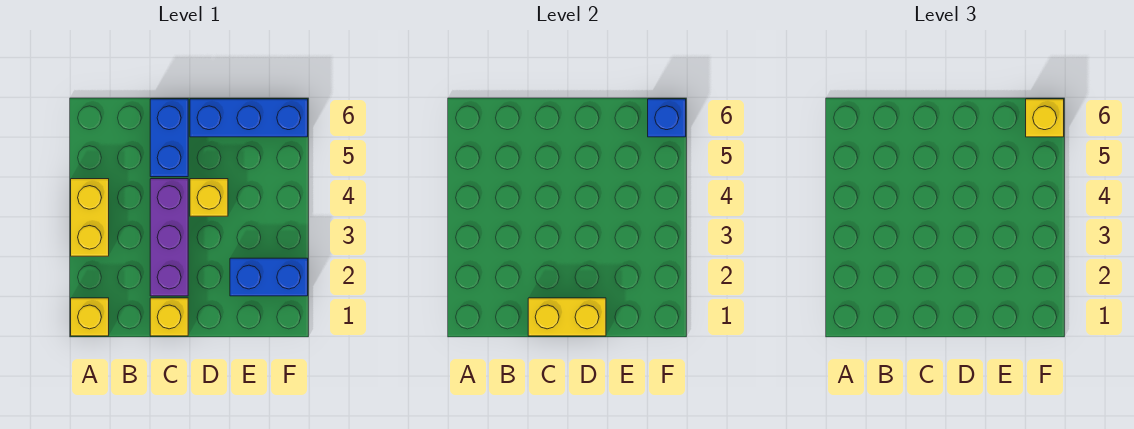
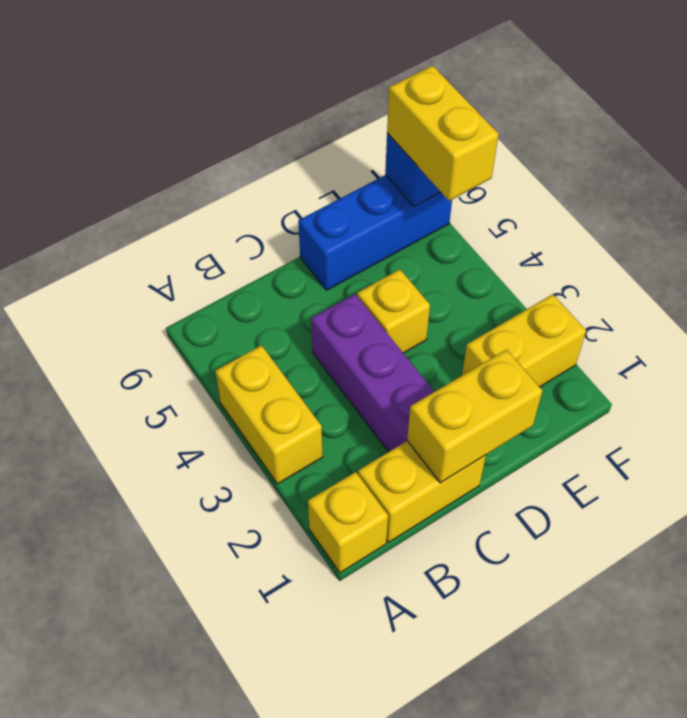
yellow 1x1 brick [150,298,188,336] -> yellow 1x2 brick [358,441,486,542]
blue 1x2 brick [150,99,188,177] -> none
blue 1x2 brick [230,258,308,296] -> yellow 1x2 brick [462,294,586,387]
yellow 1x1 brick [1026,99,1064,137] -> yellow 1x2 brick [387,66,499,201]

